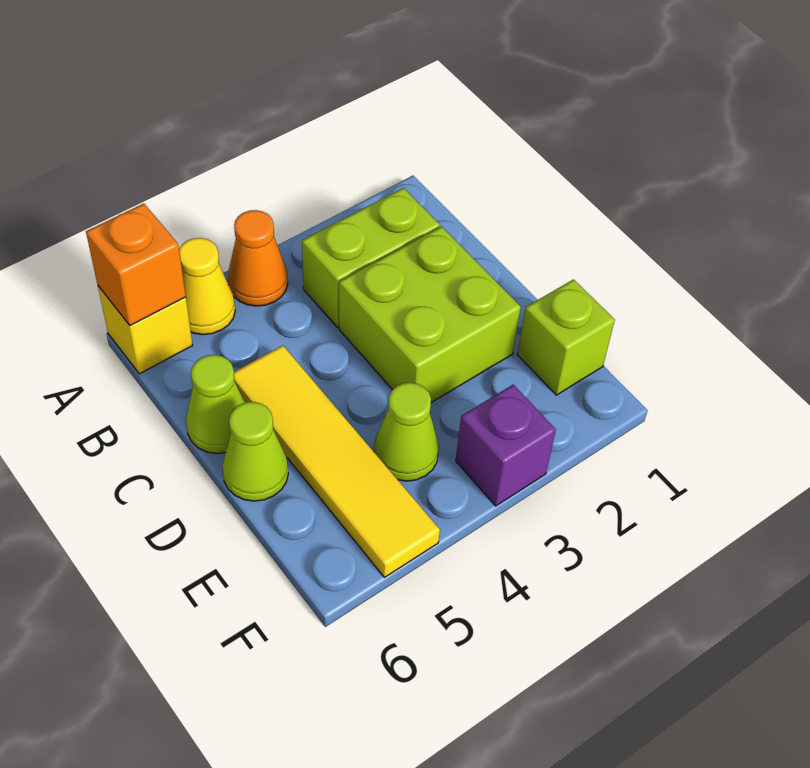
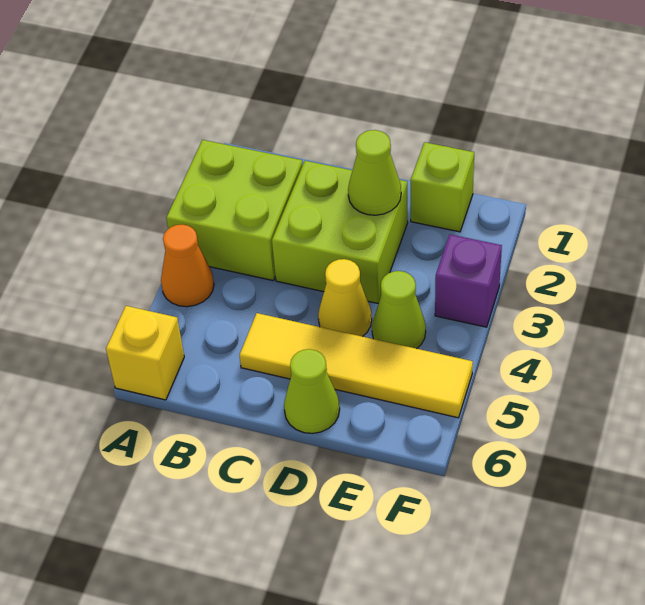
yellow 1x1 cone [179,238,235,335] -> yellow 1x1 cone moved to [318,259,372,336]
orange 1x1 brick [86,203,186,325] -> none
lime 1x2 brick [302,188,440,327] -> lime 2x2 brick [166,140,303,280]
lime 1x1 cone [186,355,245,454] -> lime 1x1 cone moved to [348,130,401,215]

